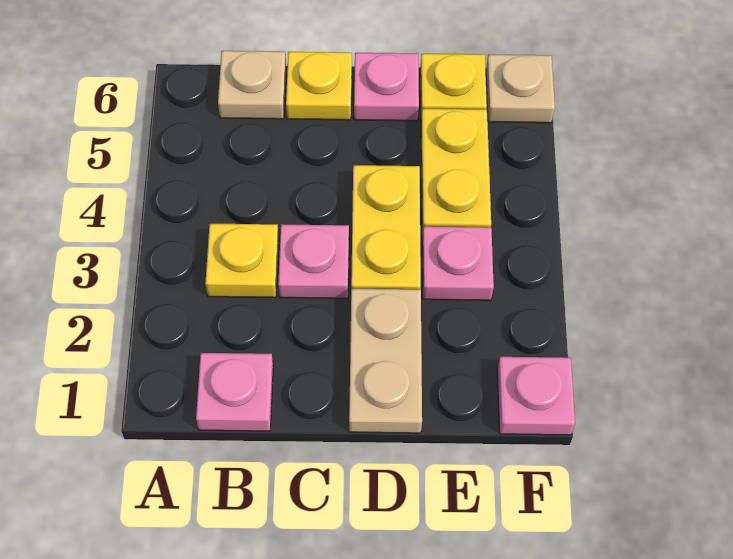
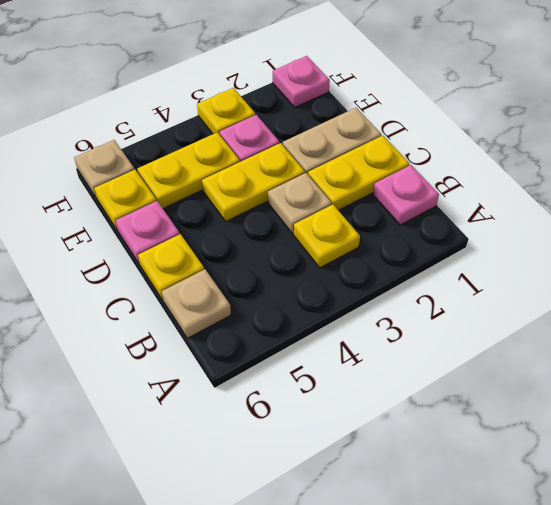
none -> yellow 1x2 plate [308,135,409,210]
pink 1x1 plate [278,224,349,298] -> tan 1x1 plate [268,173,332,234]
none -> yellow 1x1 plate [197,88,255,135]

